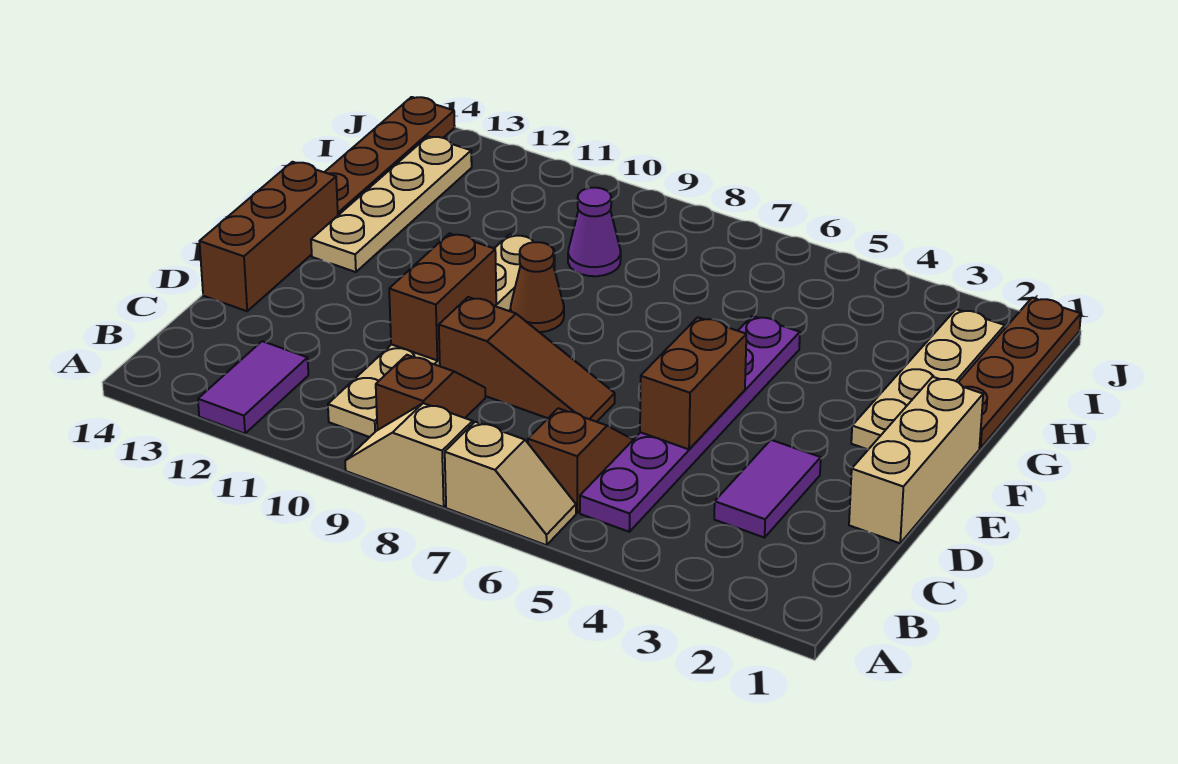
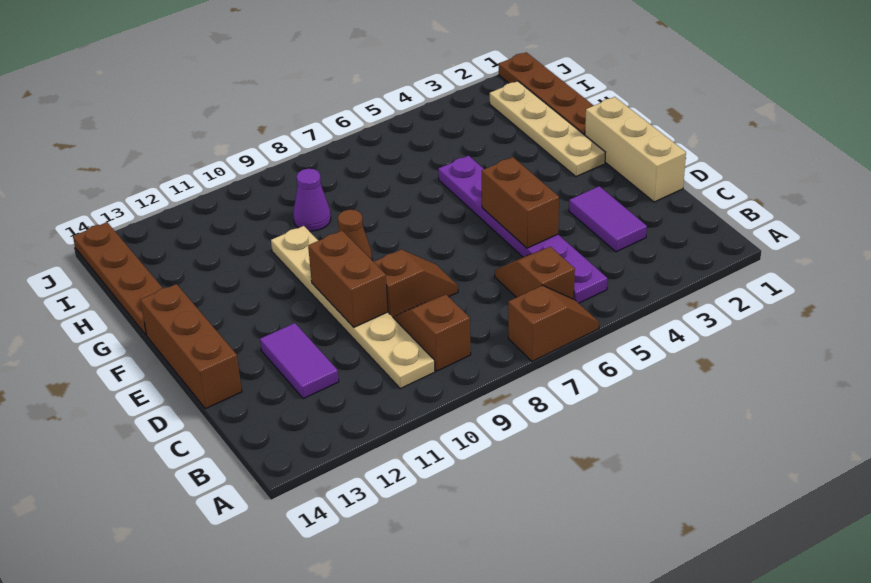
tan 1x2 slope [445,422,576,545] -> brown 1x2 slope [508,285,599,361]
tan 1x2 slope [345,403,473,507] -> none
purple 1x2 tile [198,341,308,434] -> purple 1x2 tile moved to [260,323,339,399]
brown 1x3 slope [439,297,615,422] -> brown 1x2 slope [374,249,458,317]
tan 1x4 plate [311,136,472,272] -> none

